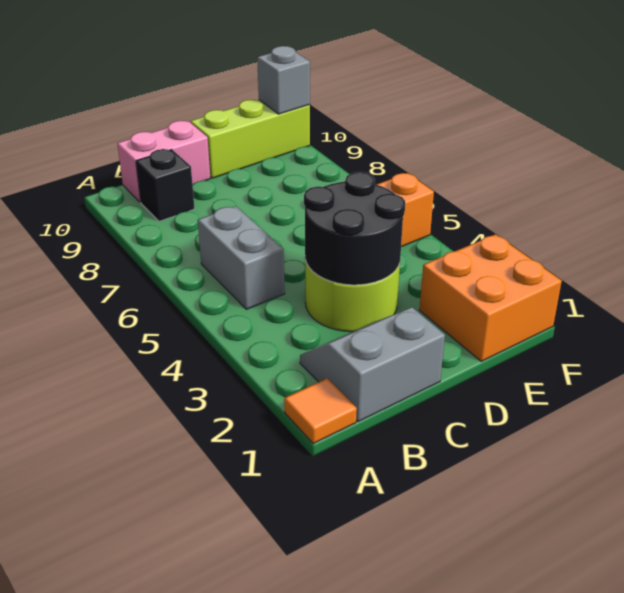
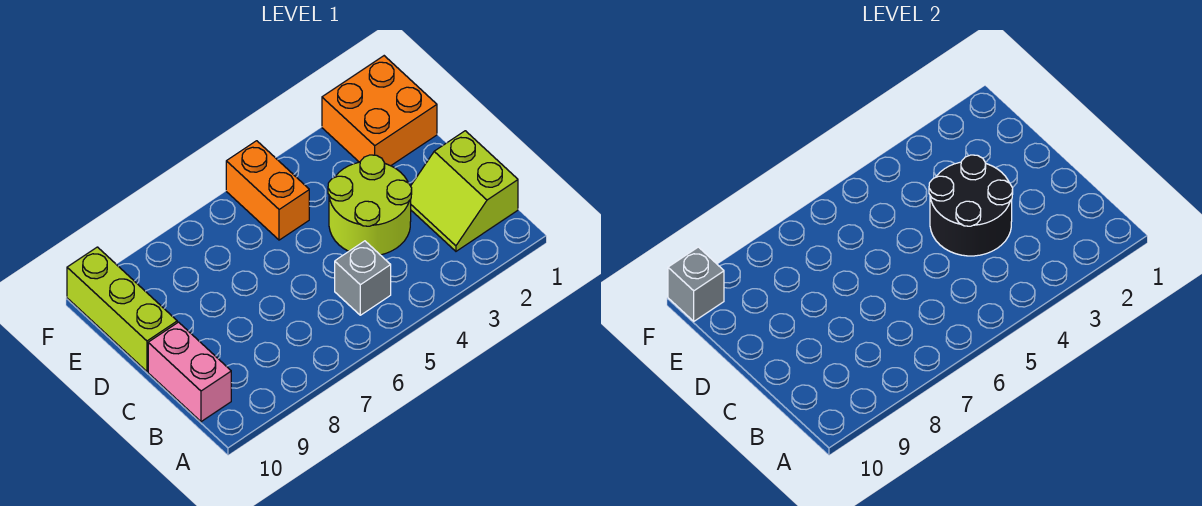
orange 1x1 tile [284,379,357,444] -> none
grey 2x2 slope [300,308,445,422] -> lime 2x2 slope [411,131,518,251]
grey 1x2 brick [198,206,285,309] -> grey 1x1 brick [335,241,391,315]
black 1x1 brick [136,149,195,221] -> none

